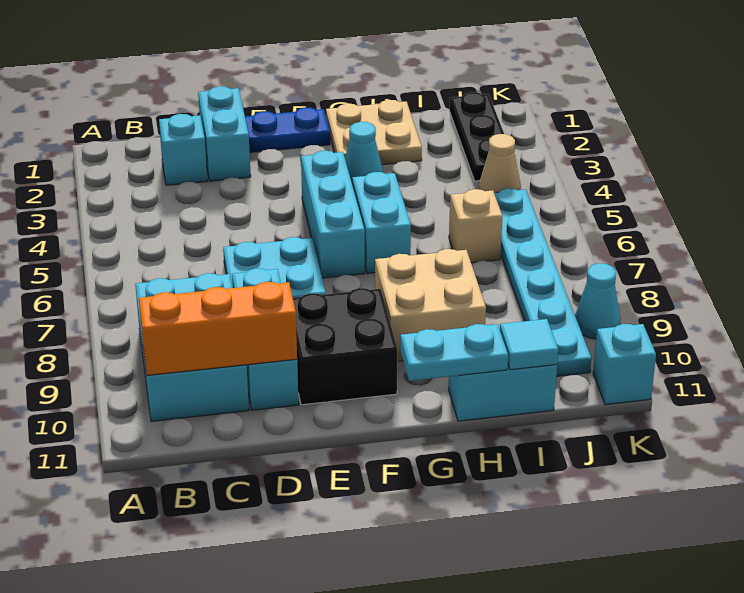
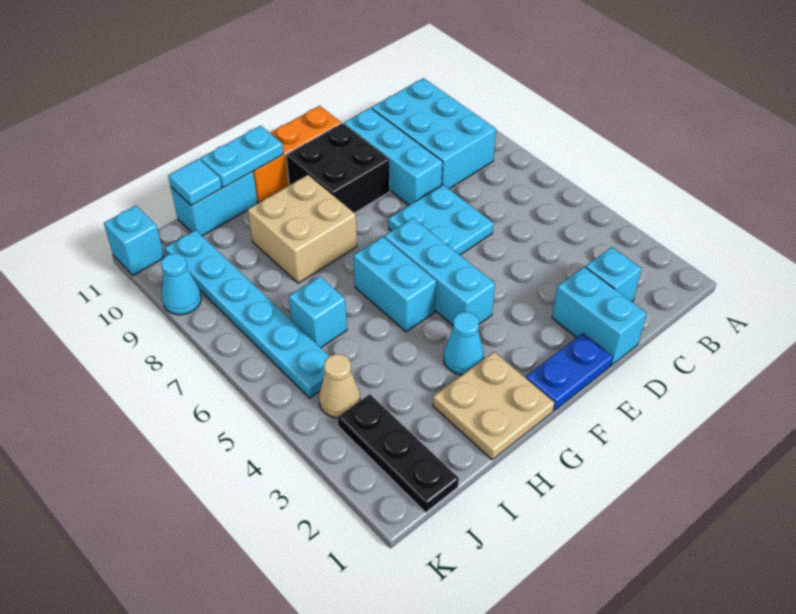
orange 1x3 brick [139,282,297,375] -> orange 1x3 brick moved to [253,106,342,203]
tan 1x1 brick [449,189,502,263] -> cyan 1x1 brick [289,276,347,348]

